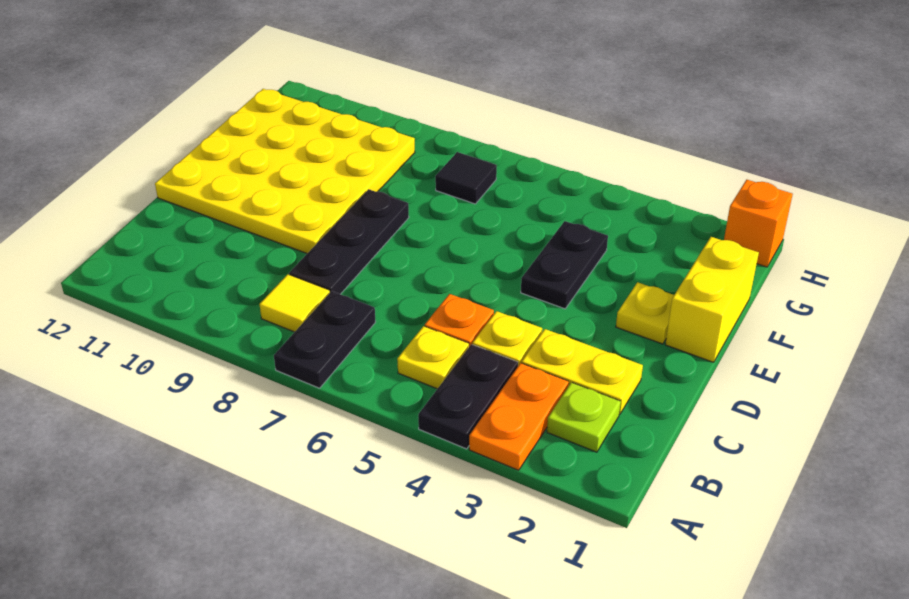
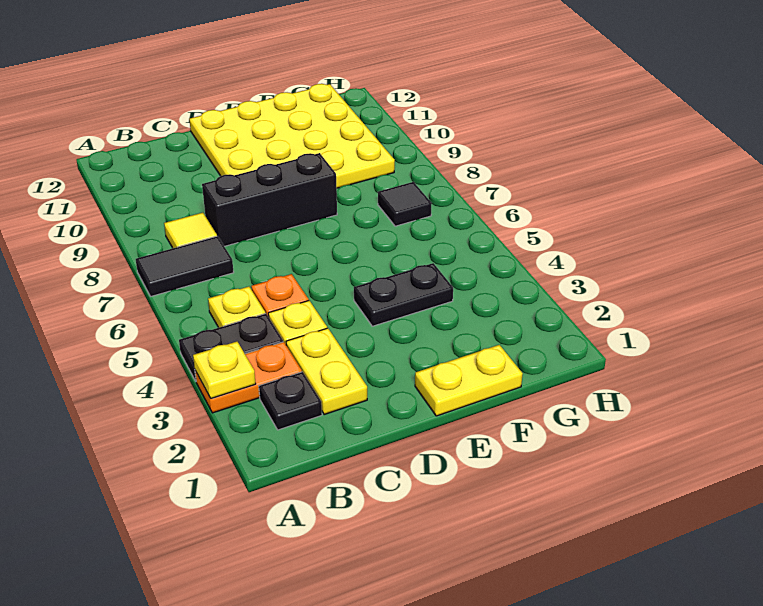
black 1x2 plate [274,291,376,388] -> black 1x2 tile [136,236,234,296]
lime 1x1 plate [547,382,621,452] -> black 1x1 plate [259,372,322,430]
black 1x3 plate [289,189,409,294] -> black 1x3 brick [202,153,337,246]
yellow 1x2 brick [665,237,759,362] -> yellow 1x2 plate [415,345,523,416]
yellow 1x1 plate [616,282,674,344] -> yellow 1x1 plate moved to [193,342,256,398]
orange 1x1 brick [724,180,793,267] -> none

